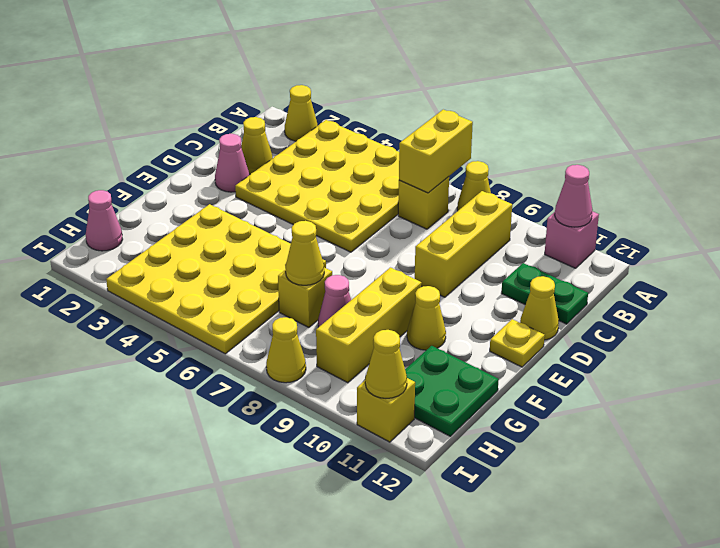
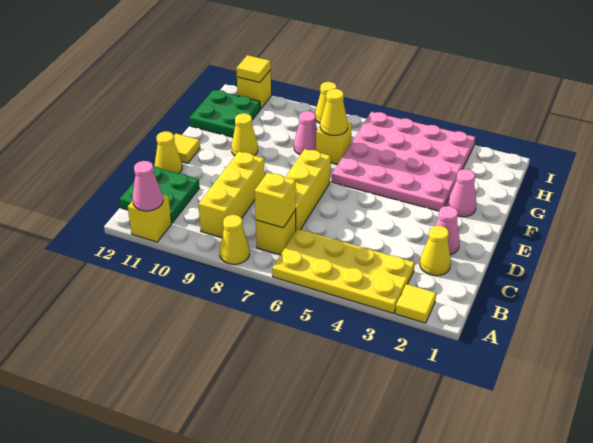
yellow 1x1 cone [285,85,318,141] -> yellow 1x1 tile [395,284,436,323]
yellow 4x4 plate [235,120,399,252] -> yellow 2x4 plate [272,229,415,313]
yellow 1x2 brick [399,109,473,193] -> yellow 1x1 brick [255,172,296,228]
pink 1x1 brick [545,211,599,268] -> yellow 1x1 brick [128,195,172,242]
green 1x2 plate [502,263,588,324] -> green 2x2 plate [119,167,199,223]
yellow 1x1 plate [490,319,545,367] -> yellow 1x1 tile [174,134,200,163]
yellow 4x4 plate [106,204,326,354] -> pink 4x4 plate [332,112,475,211]
yellow 1x3 brick [316,268,422,383] -> yellow 1x3 brick moved to [286,149,331,230]
pink 1x1 cone [86,190,123,251] -> pink 1x1 cone moved to [447,169,477,217]
yellow 1x1 cone [365,330,407,398] -> yellow 1x1 tile [236,55,271,82]

